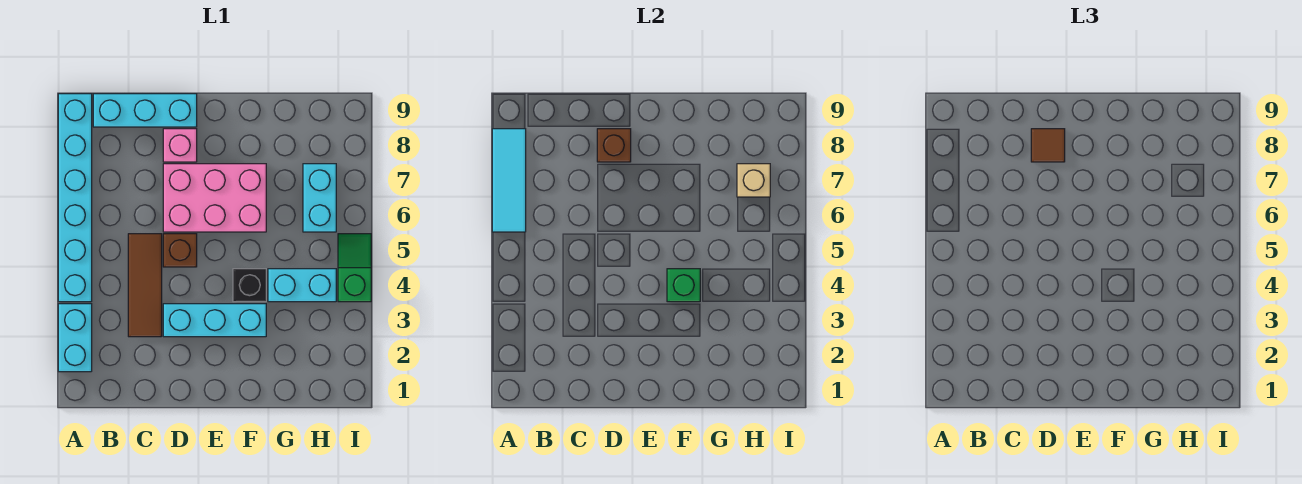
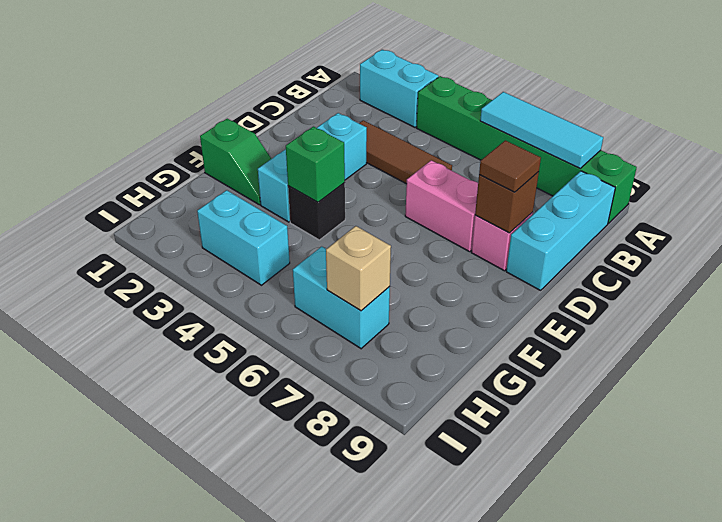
cyan 1x6 brick [58,94,92,302] -> green 1x6 brick [417,76,637,223]
brown 1x1 brick [163,234,197,267] -> none
pink 2x3 brick [163,164,266,232] -> pink 1x2 brick [405,160,478,252]
cyan 1x2 brick [268,269,336,302] -> cyan 1x2 brick turned to [197,190,290,285]
green 1x2 slope [338,234,371,302] -> green 1x2 slope moved to [200,119,271,205]

